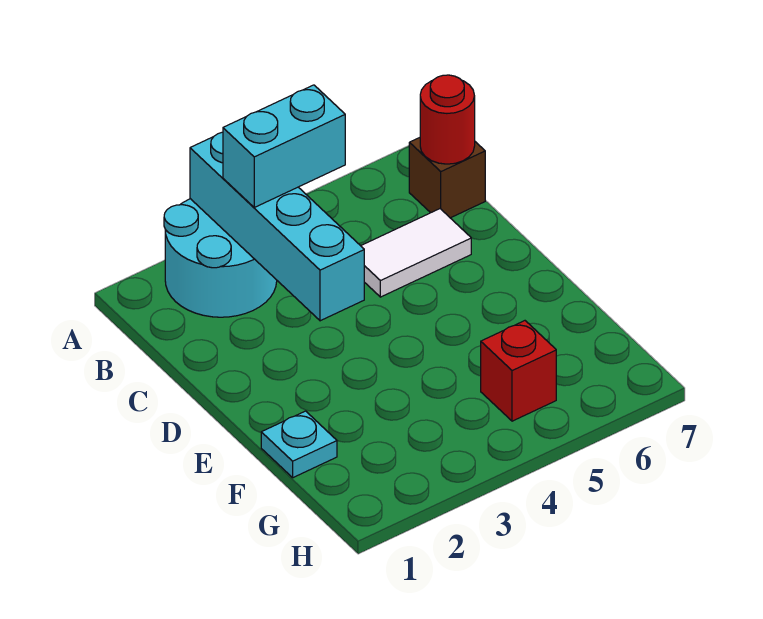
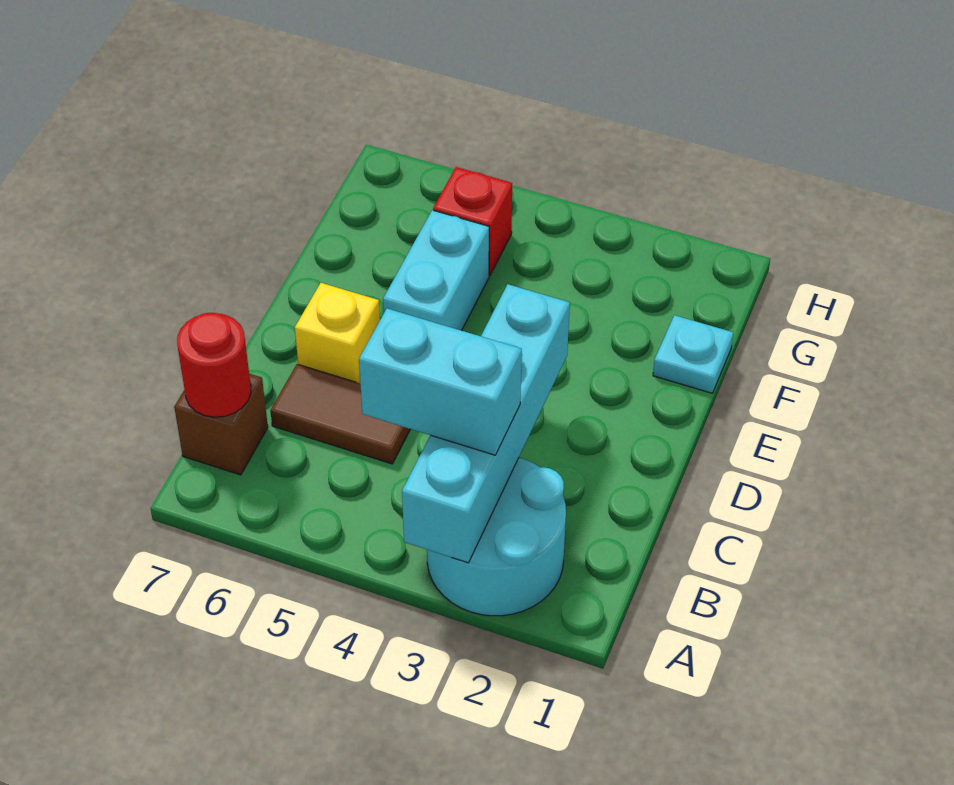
white 1x2 tile [361,209,471,297] -> brown 1x2 tile [270,364,410,464]
none -> yellow 1x1 brick [295,283,380,383]
none -> cyan 1x2 brick [383,210,489,331]

